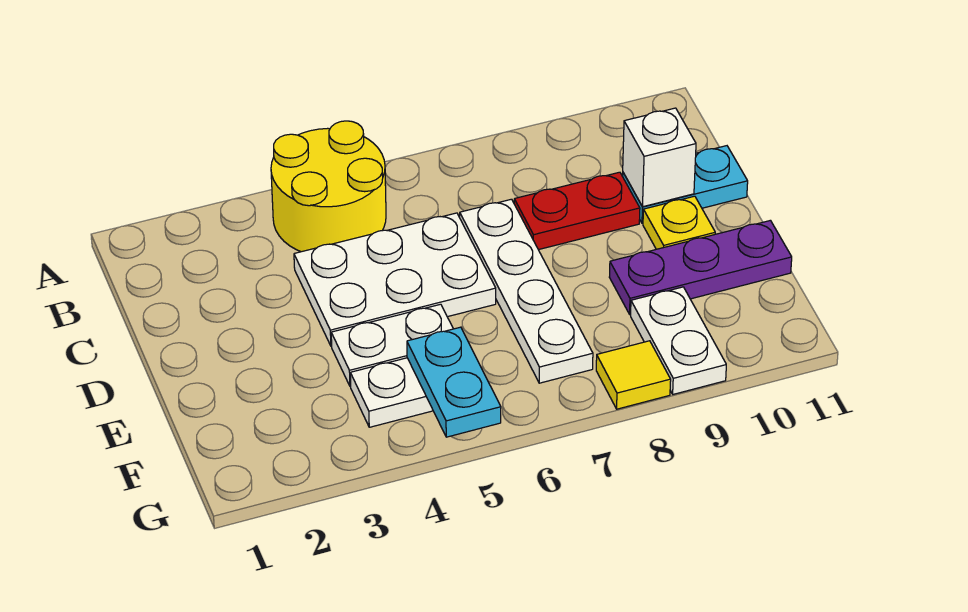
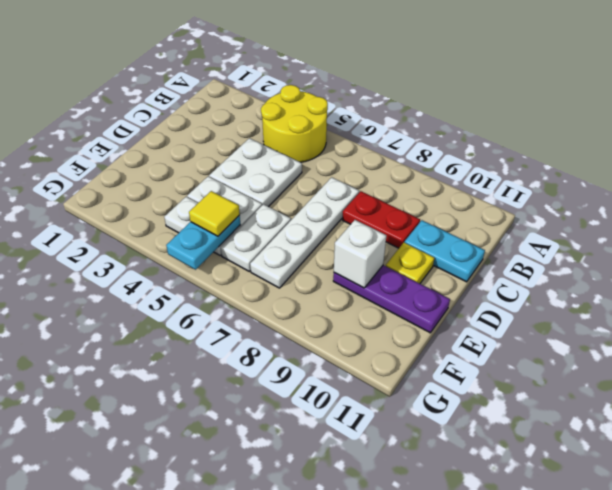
white 2x3 plate [294,213,496,346] -> white 2x2 plate [209,138,302,207]
white 1x1 brick [623,108,696,207] -> white 1x1 brick moved to [334,220,386,288]
white 1x2 plate [631,287,726,394] -> white 1x2 plate moved to [221,204,291,271]
yellow 1x1 tile [596,341,671,409] -> yellow 1x1 tile moved to [189,191,240,236]

